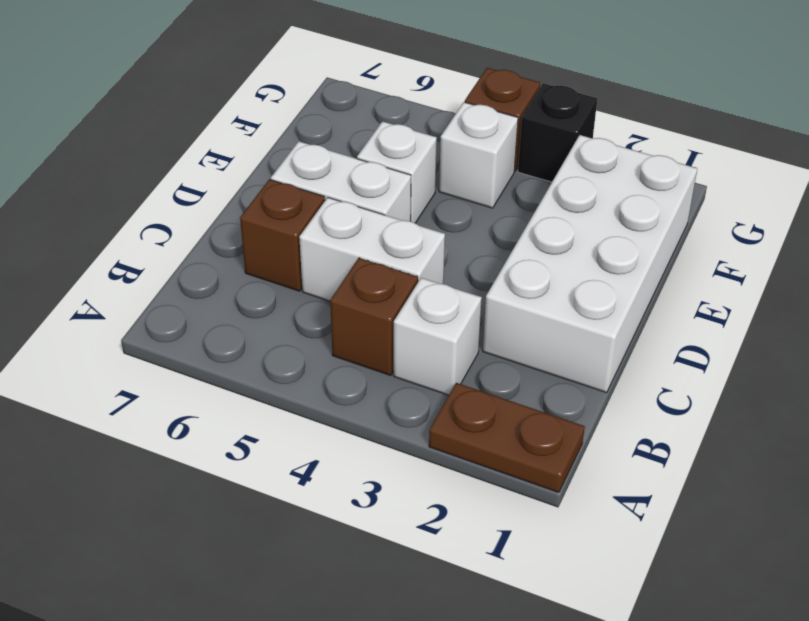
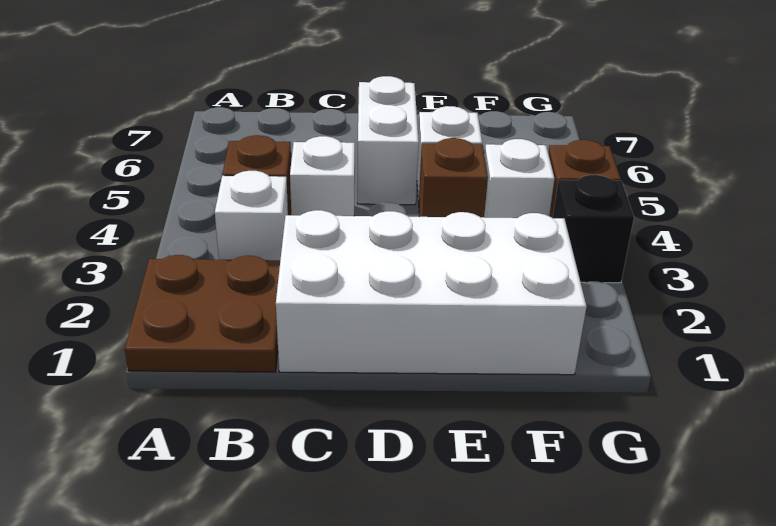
brown 1x2 plate [429,383,585,493] -> brown 2x2 plate [125,255,280,372]
white 1x2 brick [299,197,445,301] -> white 1x1 brick [290,136,355,216]
brown 1x1 brick [240,179,325,291] -> brown 1x1 brick moved to [419,138,488,217]

